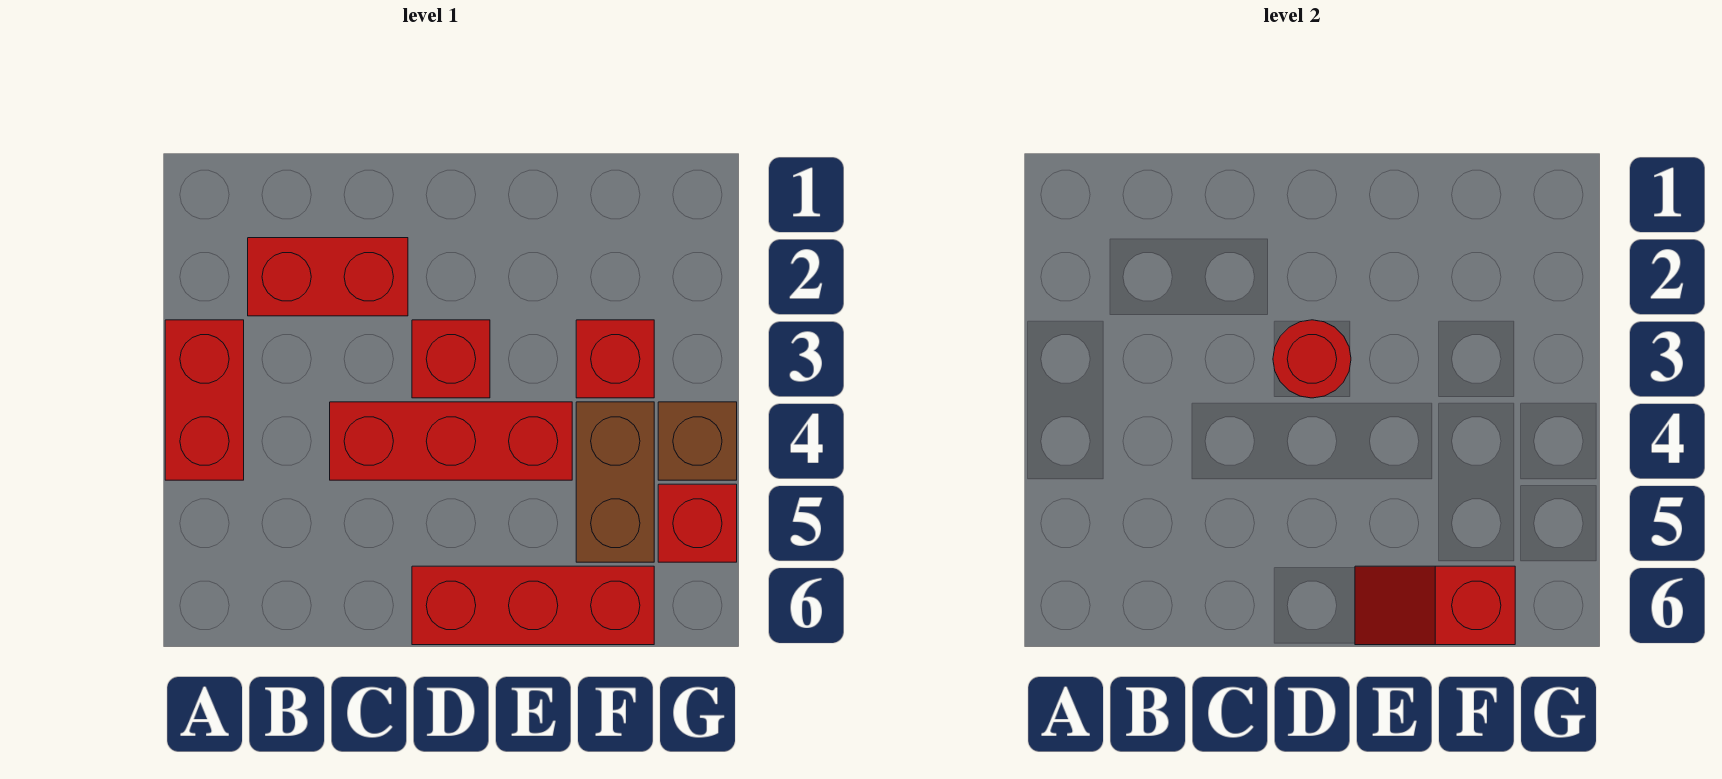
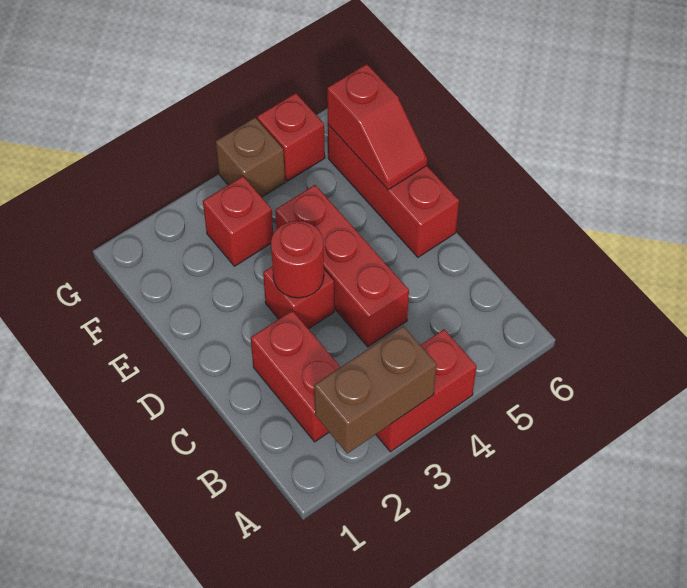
brown 1x2 brick [576,402,654,562] -> brown 1x2 brick moved to [314,326,437,454]

